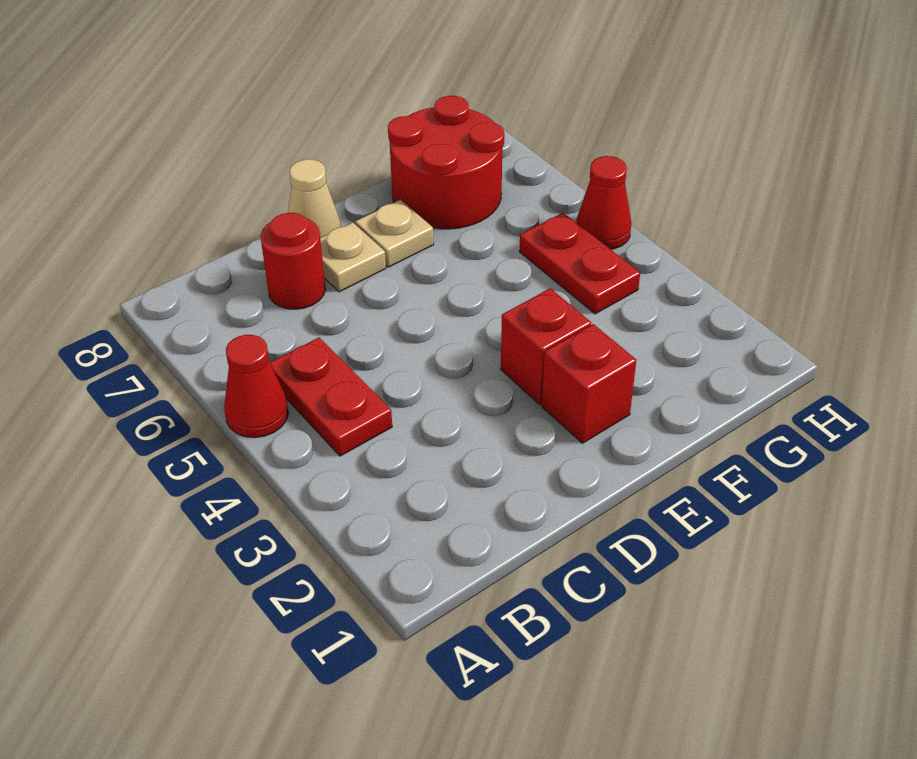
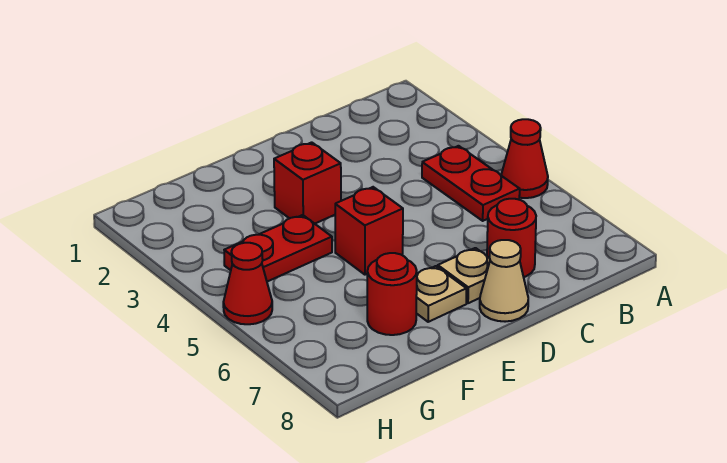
red 1x1 brick [542,324,636,443] -> red 1x1 brick moved to [335,187,403,275]
red 2x2 round brick [388,96,504,229] -> red 1x1 round brick [367,253,417,335]
red 1x2 plate [519,213,640,314] -> red 1x2 plate turned to [224,215,332,282]

